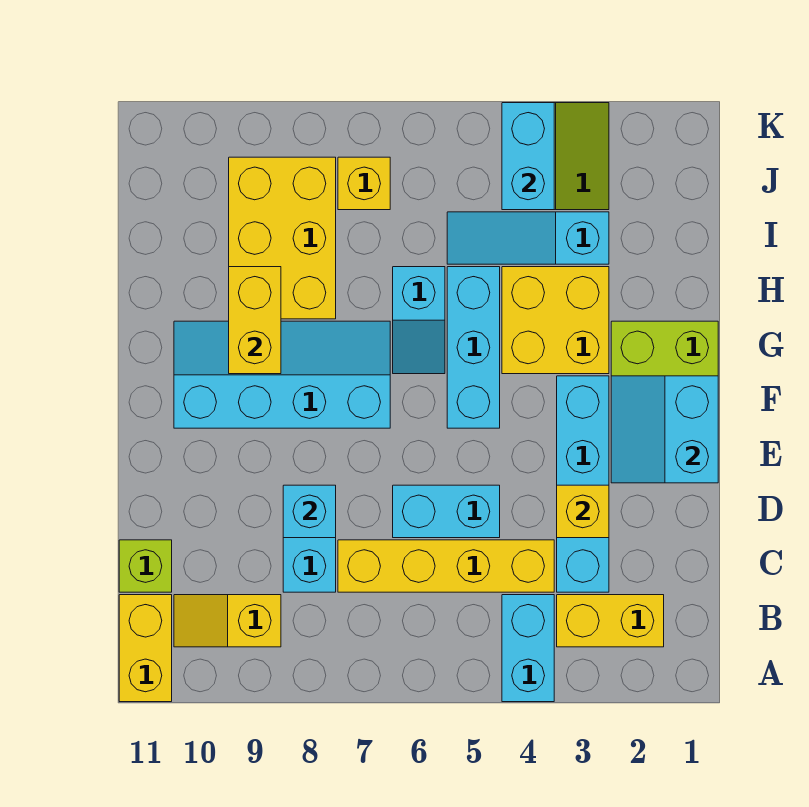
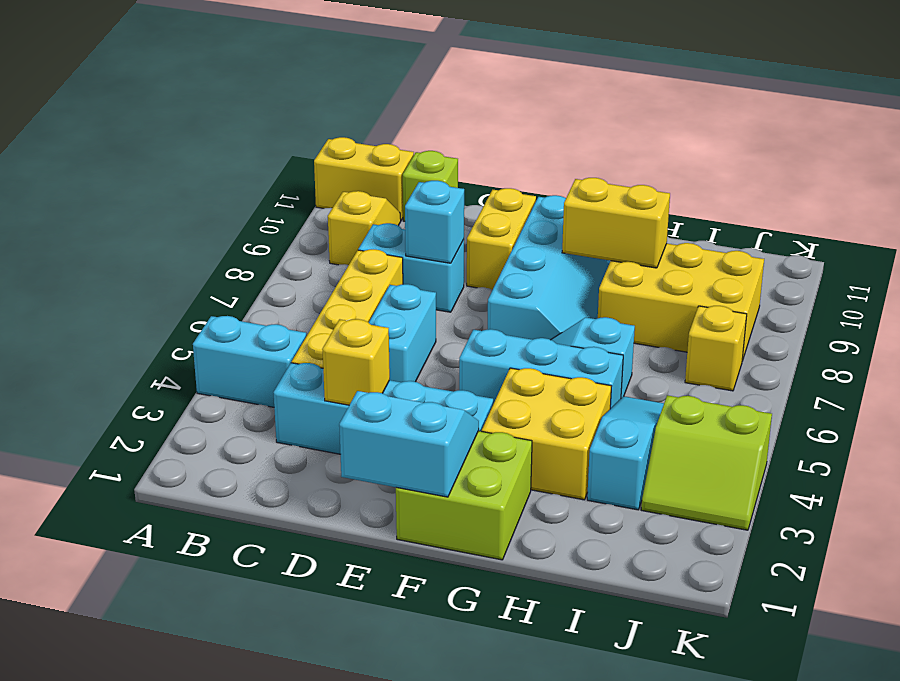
yellow 1x2 brick [557,595,664,647] -> yellow 1x2 brick moved to [467,188,536,290]
cyan 1x2 brick [502,103,554,210] -> none

